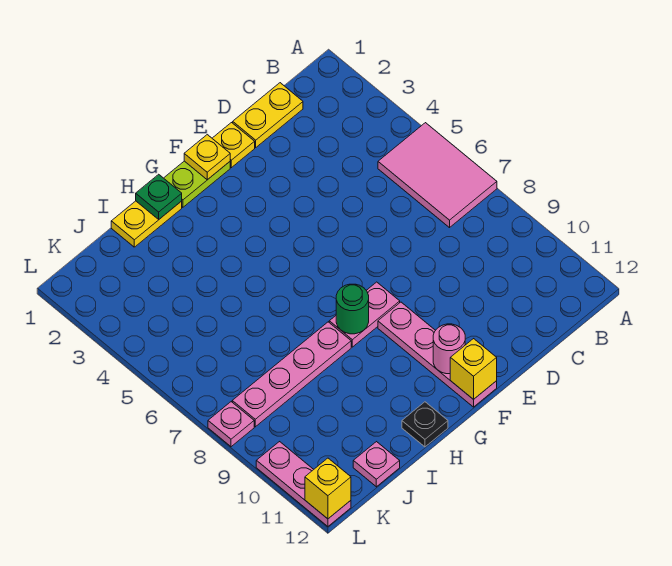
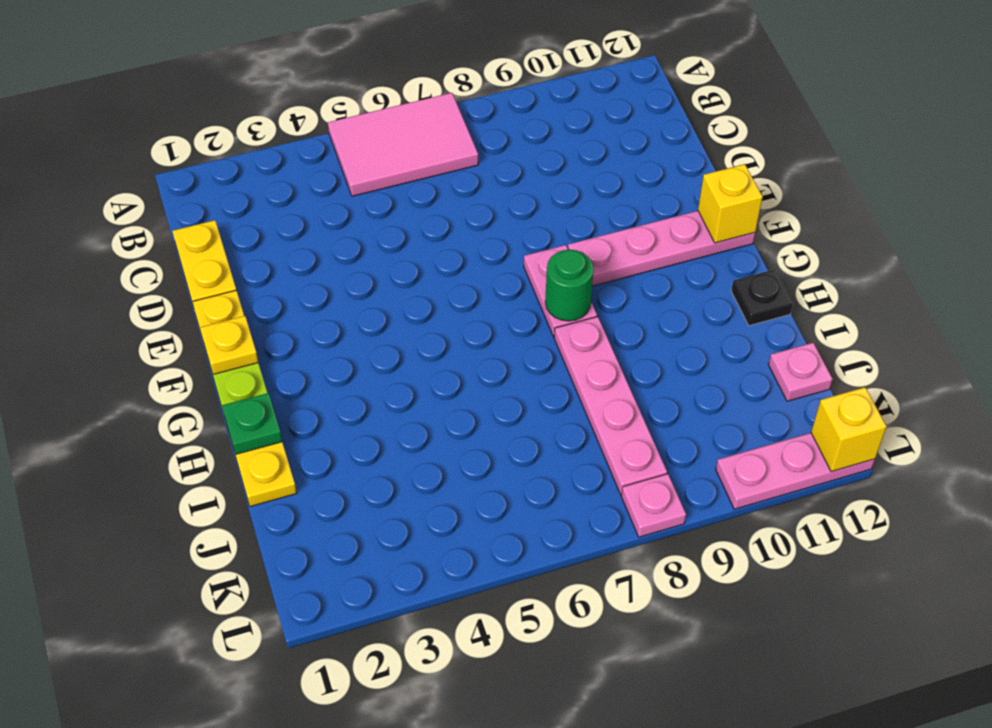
pink 1x1 round brick [433,324,465,374] -> none

